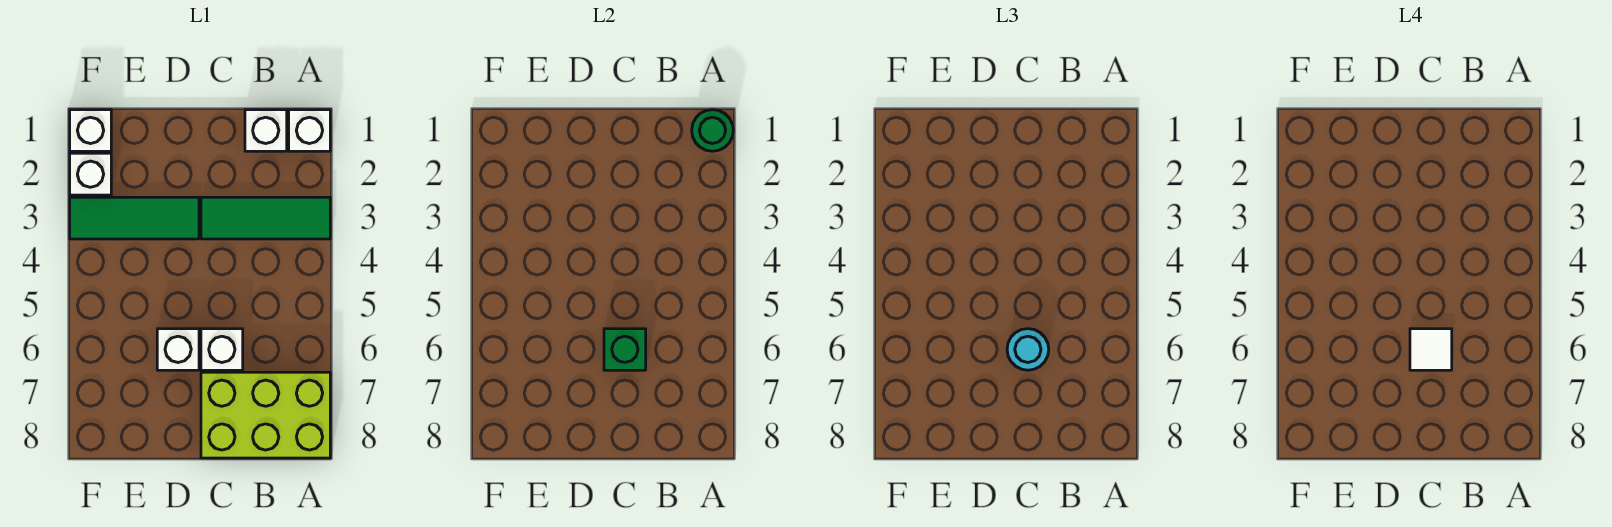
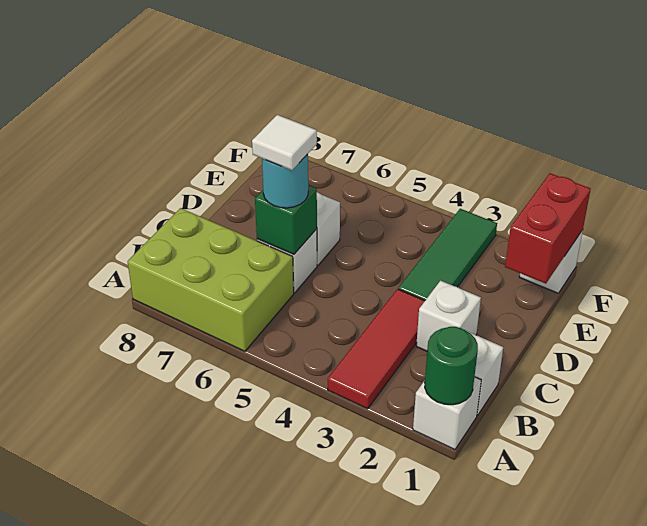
green 1x3 tile [201,197,330,239] -> red 1x3 tile [328,289,425,409]
lime 2x3 brick [201,372,330,458] -> lime 2x3 brick turned to [128,208,294,351]
none -> red 1x2 brick [505,173,591,284]
white 1x1 brick [70,153,111,195] -> white 1x1 brick moved to [416,281,481,351]

